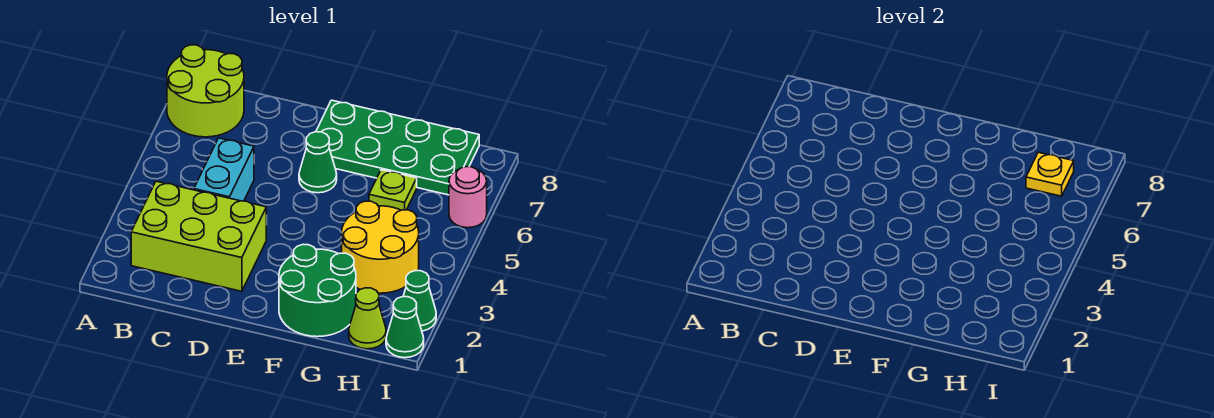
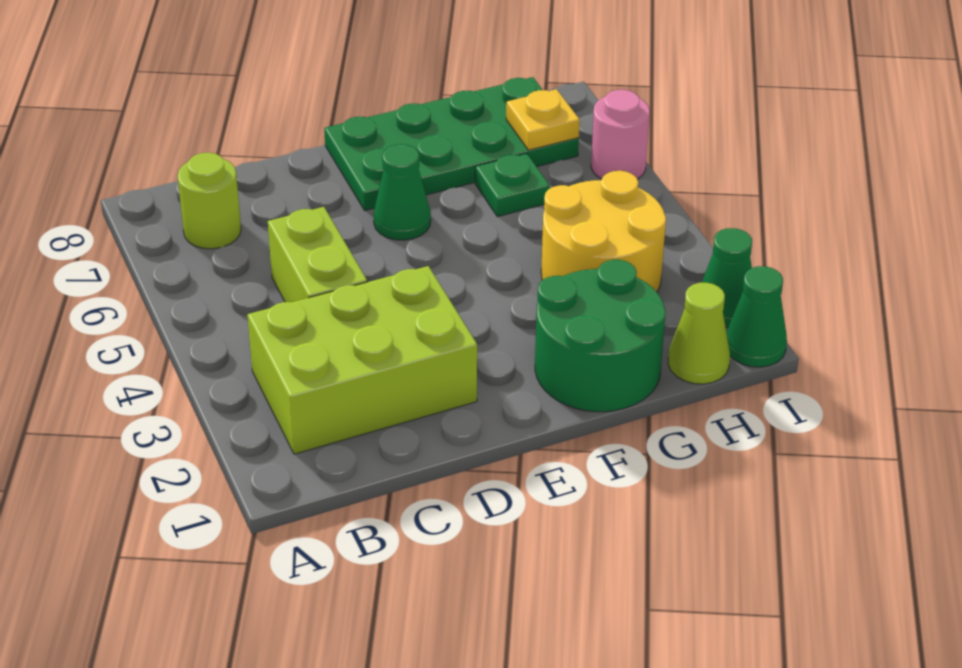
lime 2x2 round brick [167,45,244,137] -> lime 1x1 round brick [178,153,241,249]
cyan 1x2 brick [194,138,254,201] -> lime 1x2 brick [268,207,367,302]
lime 1x1 plate [369,170,417,210] -> green 1x1 plate [475,153,550,217]

